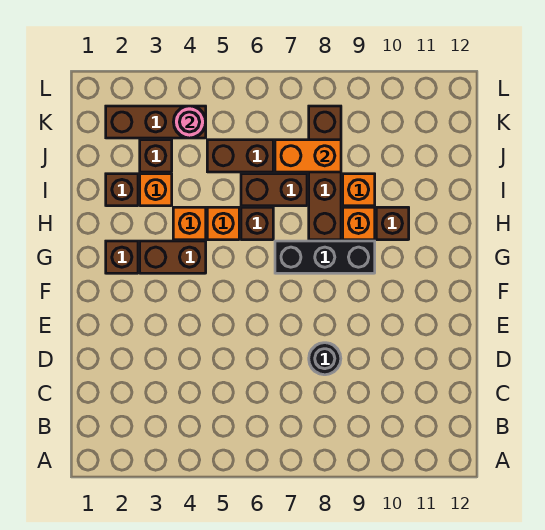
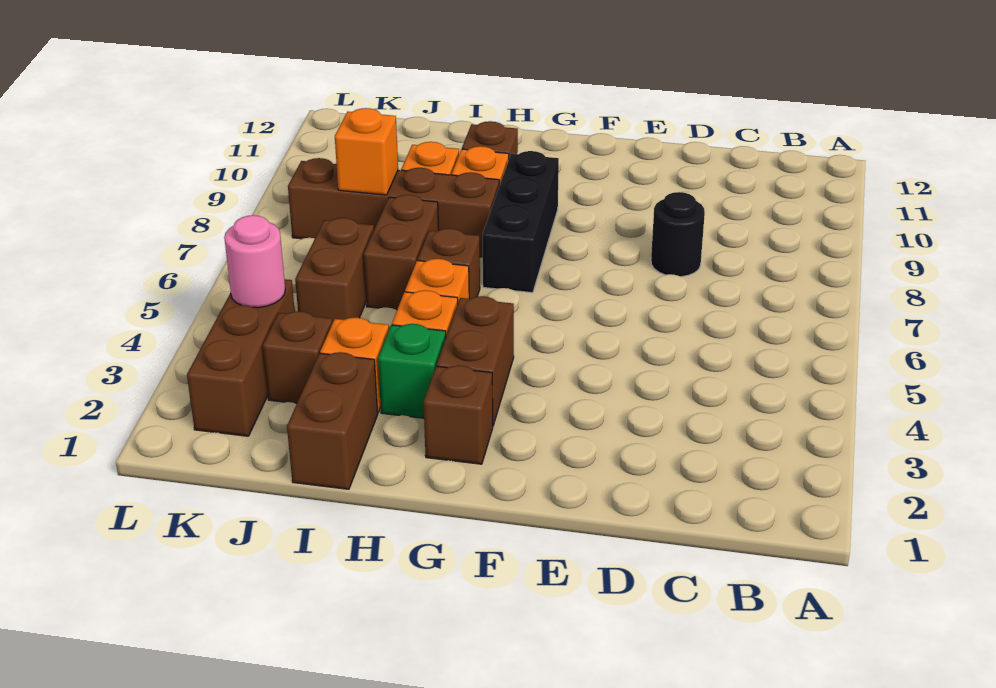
none -> green 1x1 brick [378,324,446,418]
brown 1x1 brick [106,174,138,206] -> brown 1x2 brick [287,352,378,489]
orange 1x2 brick [275,140,341,172] -> orange 1x1 brick [335,108,398,195]

